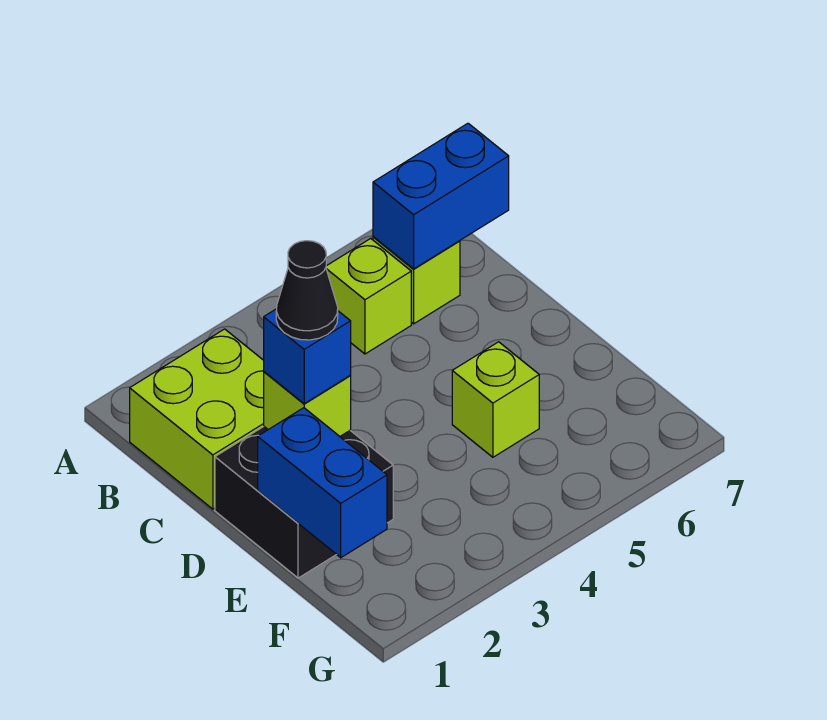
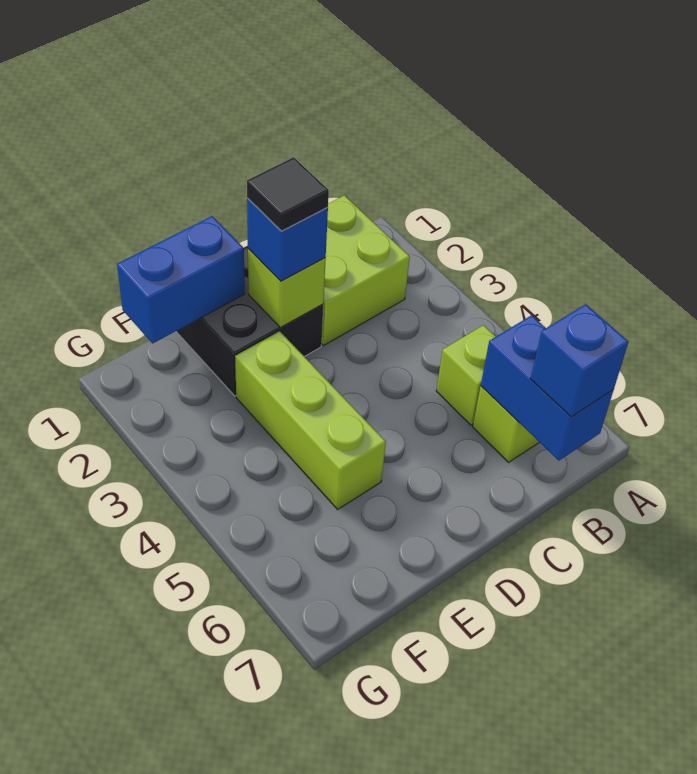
none -> blue 1x1 brick [530,304,628,417]
black 1x1 cone [276,241,338,340] -> black 1x1 tile [247,157,329,231]
lime 1x1 brick [452,342,539,457] -> lime 1x3 brick [235,331,386,509]

